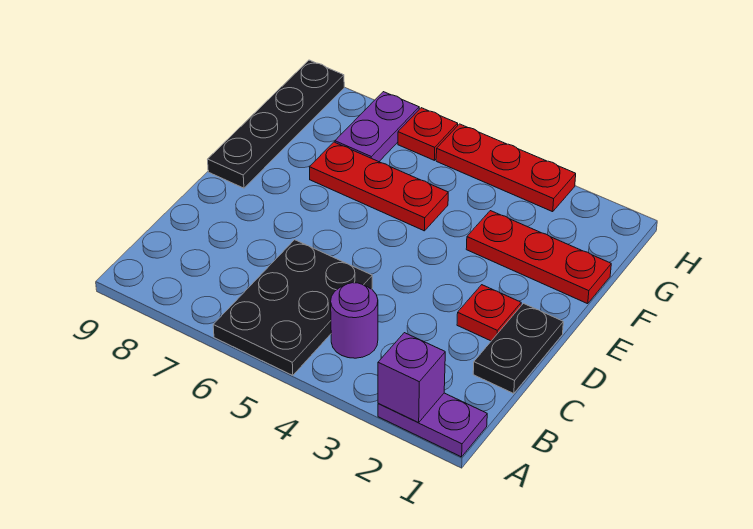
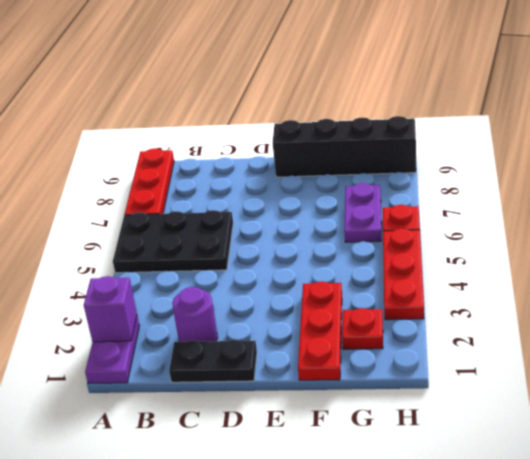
purple 1x1 round brick [331,283,378,358] -> purple 1x1 round brick moved to [172,287,218,342]
red 1x1 plate [457,285,521,341] -> red 1x1 plate moved to [342,308,383,349]
black 1x4 plate [208,60,344,188] -> black 1x4 brick [273,116,416,177]
red 1x3 plate [310,142,448,231] -> red 1x3 plate moved to [125,148,174,215]
purple 1x2 plate [335,92,419,162] -> purple 1x2 plate turned to [344,183,381,242]

